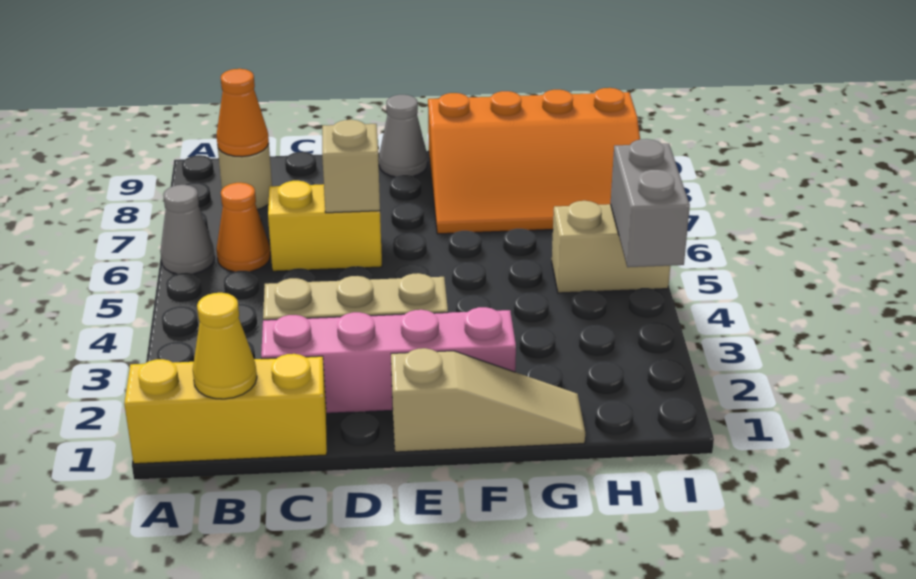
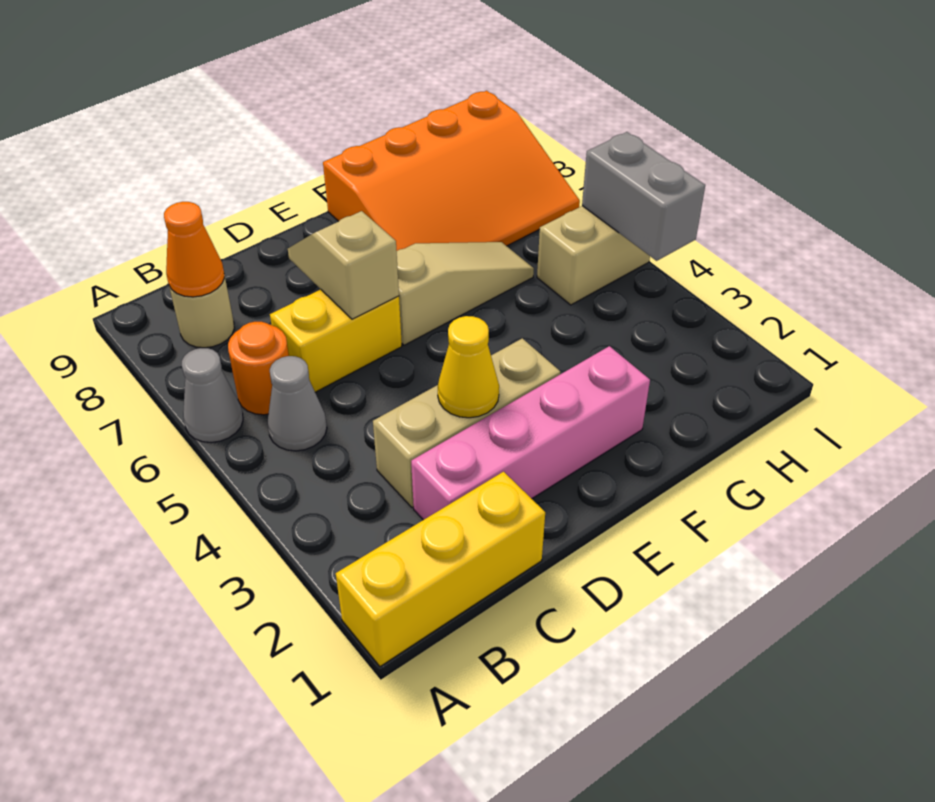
yellow 1x1 cone [193,293,257,399] -> yellow 1x1 cone moved to [438,316,499,418]
orange 1x1 cone [216,183,270,272] -> orange 1x1 round brick [228,322,289,415]
tan 1x3 slope [391,348,585,452] -> tan 1x3 slope moved to [397,242,534,345]
grey 1x1 cone [379,95,428,177] -> grey 1x1 cone moved to [268,356,327,451]

